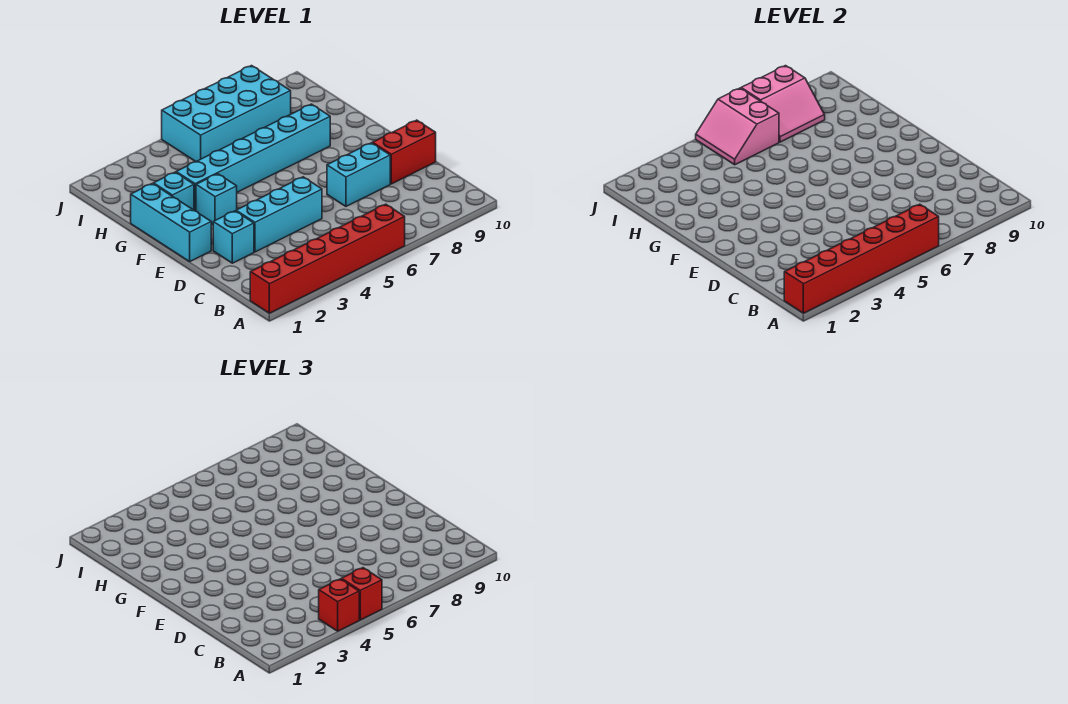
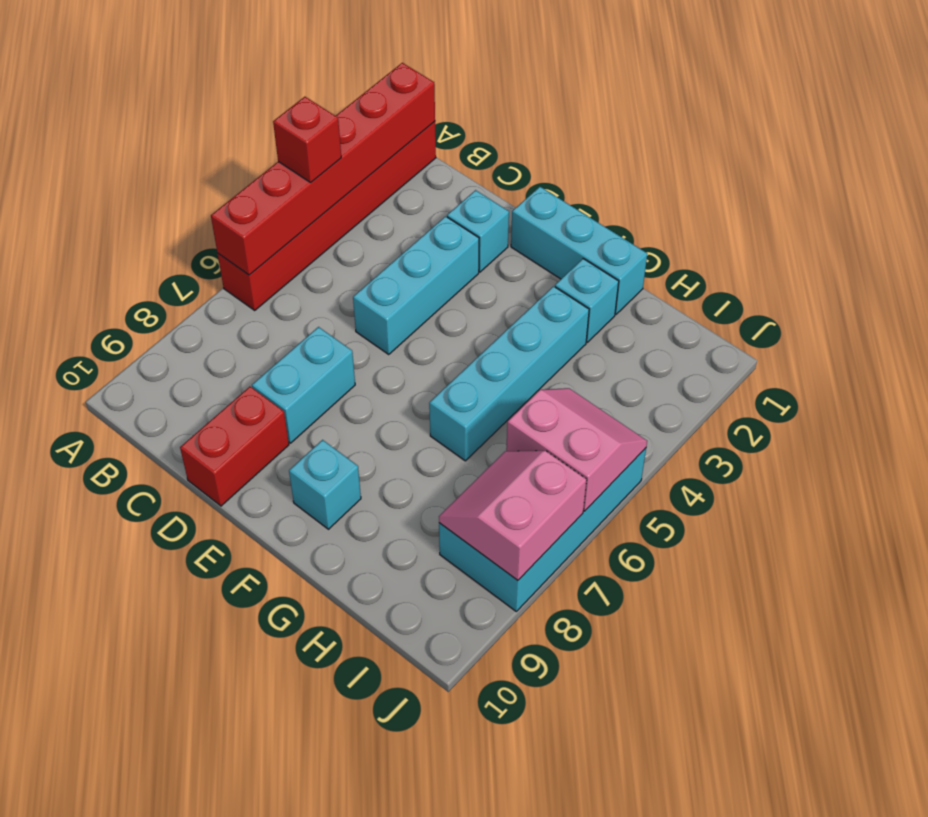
red 1x1 brick [341,568,382,620] -> none
cyan 1x1 brick [196,174,237,225] -> cyan 1x1 brick moved to [289,440,361,529]
cyan 1x6 brick [176,104,330,211] -> cyan 1x4 brick [429,286,589,461]

